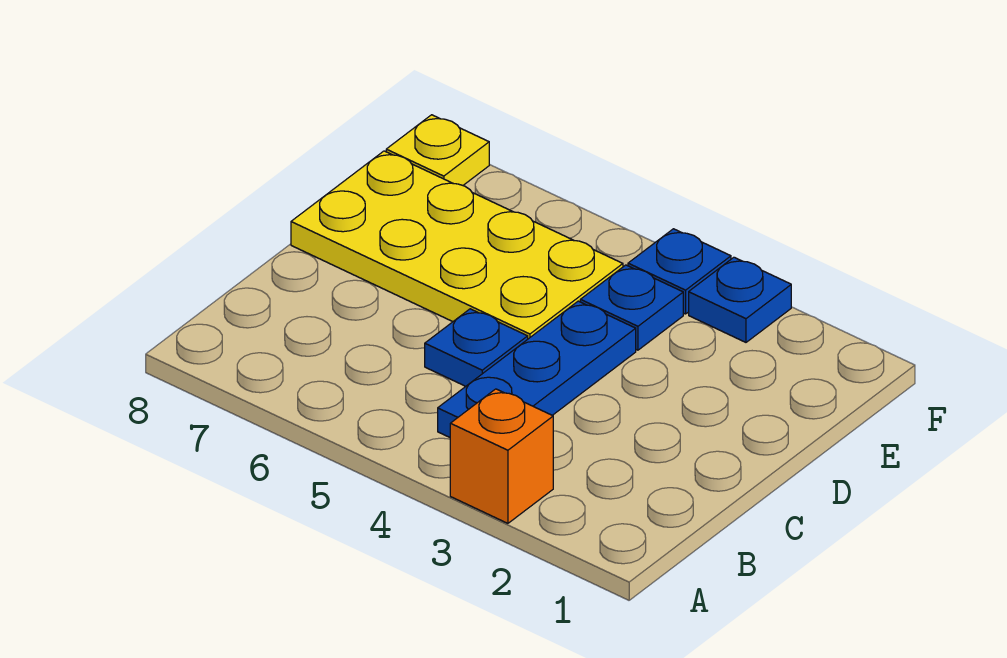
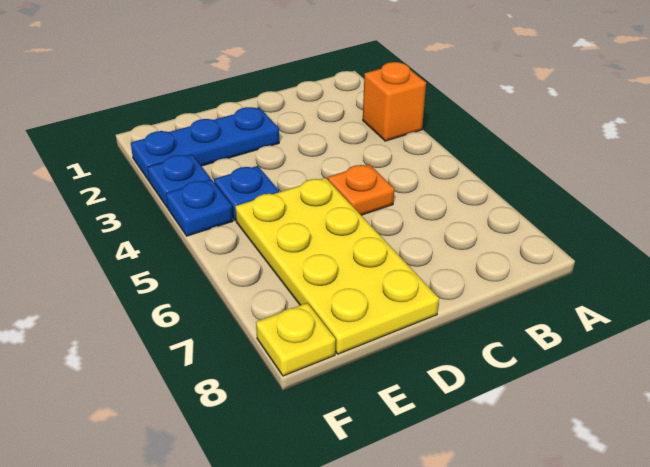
blue 1x3 plate [438,301,636,437] -> blue 1x3 plate moved to [131,107,279,181]
blue 1x1 plate [425,309,528,386] -> orange 1x1 plate [328,164,394,215]

